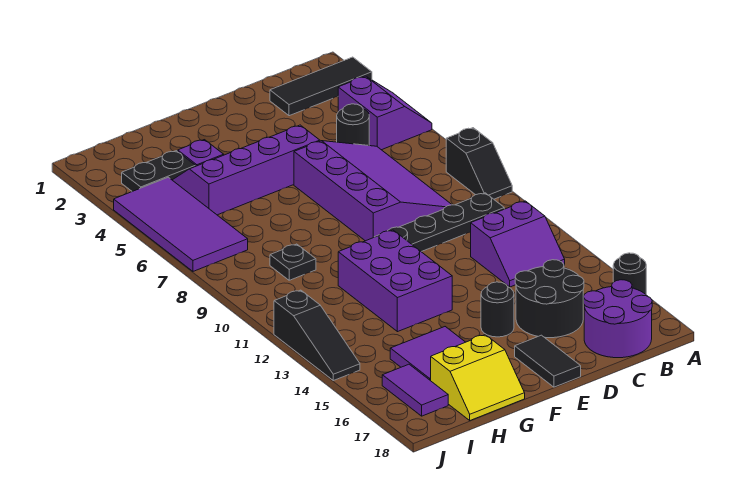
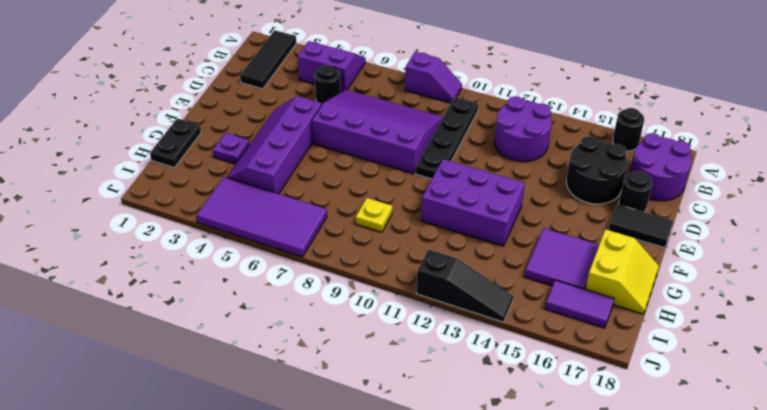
black 1x2 slope [446,128,512,199] -> purple 1x2 slope [405,52,462,103]
purple 2x2 slope [471,201,565,287] -> purple 2x2 round brick [495,96,552,162]
black 1x1 round brick [481,282,514,337] -> black 1x1 round brick moved to [619,171,653,212]
black 1x2 plate [122,151,196,191] -> black 1x2 plate moved to [150,118,201,168]
black 1x1 plate [270,244,316,280] -> yellow 1x1 plate [356,198,392,232]

